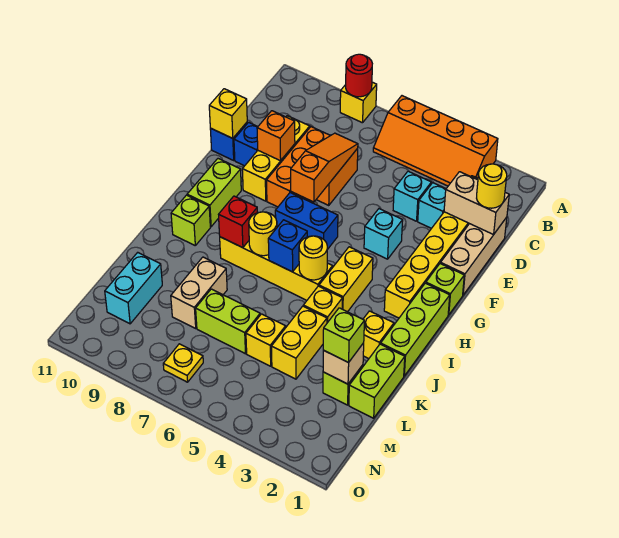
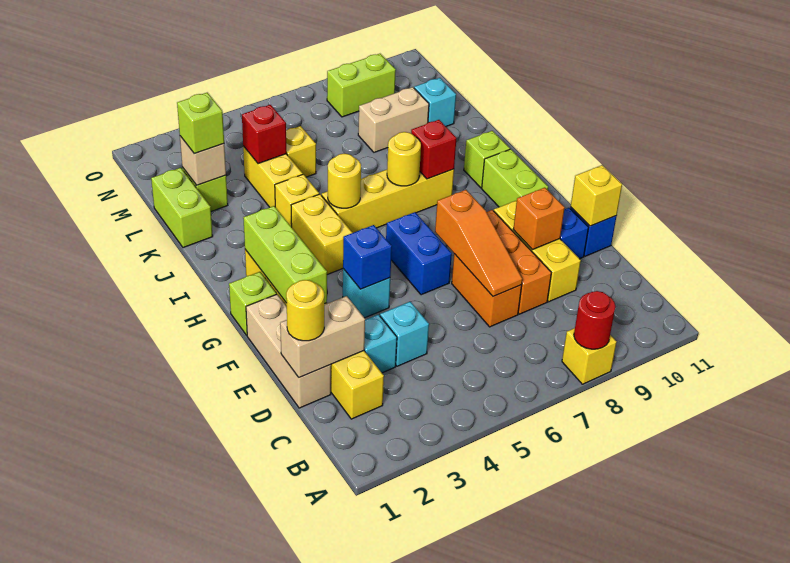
orange 2x4 slope [373,96,498,186] -> none
blue 1x2 brick [275,193,338,250] -> blue 1x2 brick turned to [386,212,452,295]
lime 1x3 brick [381,283,450,376] -> lime 1x3 brick moved to [243,206,327,304]
blue 1x1 brick [268,220,307,272] -> blue 1x1 brick moved to [343,225,392,289]
yellow 1x1 brick [363,311,394,359] -> none
tan 1x2 brick [171,257,227,328] -> tan 1x2 brick turned to [358,87,429,152]
none -> red 1x1 brick [242,105,286,164]
lime 1x2 brick [196,289,260,354] -> lime 1x2 brick moved to [327,54,396,117]
cyan 1x2 brick [105,252,162,324] -> cyan 1x1 brick [414,78,456,126]
yellow 1x1 plate [163,344,203,382] -> none

